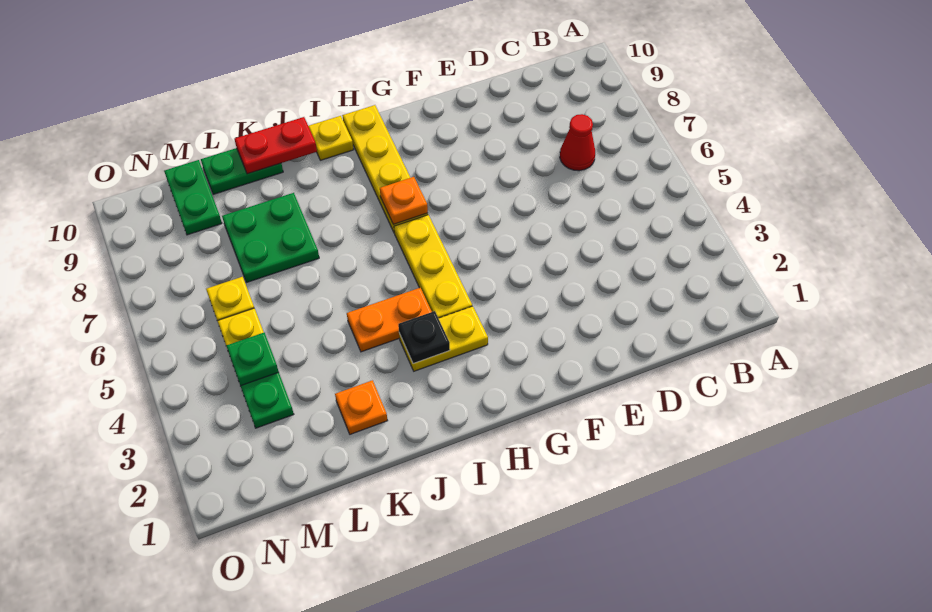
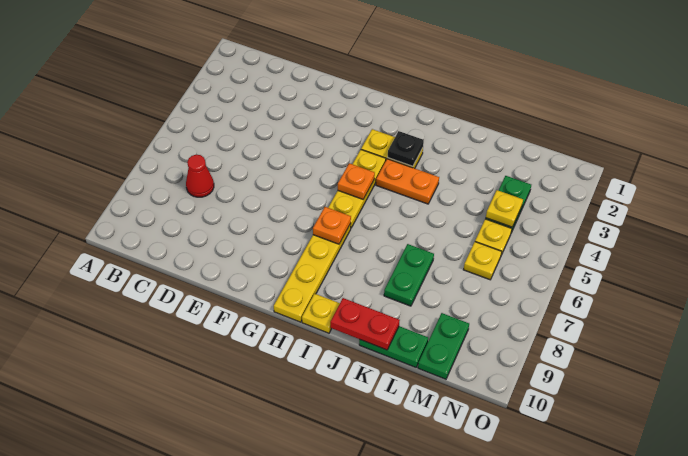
orange 1x1 plate [335,380,388,434] -> orange 1x1 plate moved to [338,163,375,199]
green 2x2 plate [222,193,319,282] -> green 1x2 plate [384,244,434,306]
green 1x1 plate [226,333,279,386] -> yellow 1x1 plate [486,190,523,227]

